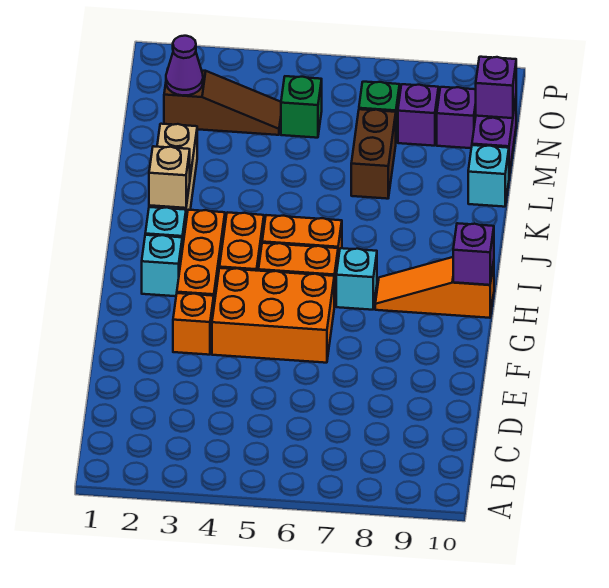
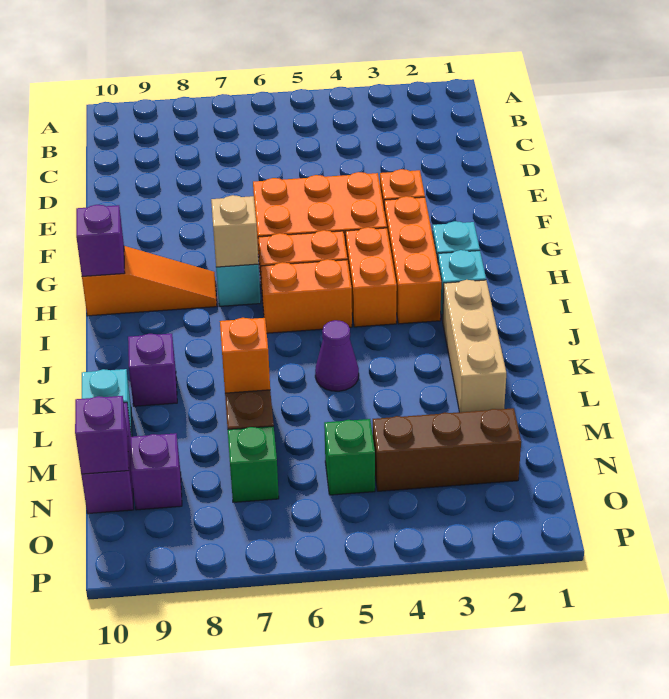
tan 1x1 brick [149,146,190,208] -> tan 1x1 brick moved to [211,195,259,267]
none -> orange 1x1 brick [220,318,270,393]
brown 1x3 slope [164,71,281,135] -> brown 1x3 brick [373,408,521,491]
purple 1x1 cone [166,36,203,95] -> purple 1x1 cone moved to [315,320,359,391]
purple 1x1 brick [398,84,439,146] -> purple 1x1 brick moved to [128,334,177,406]

